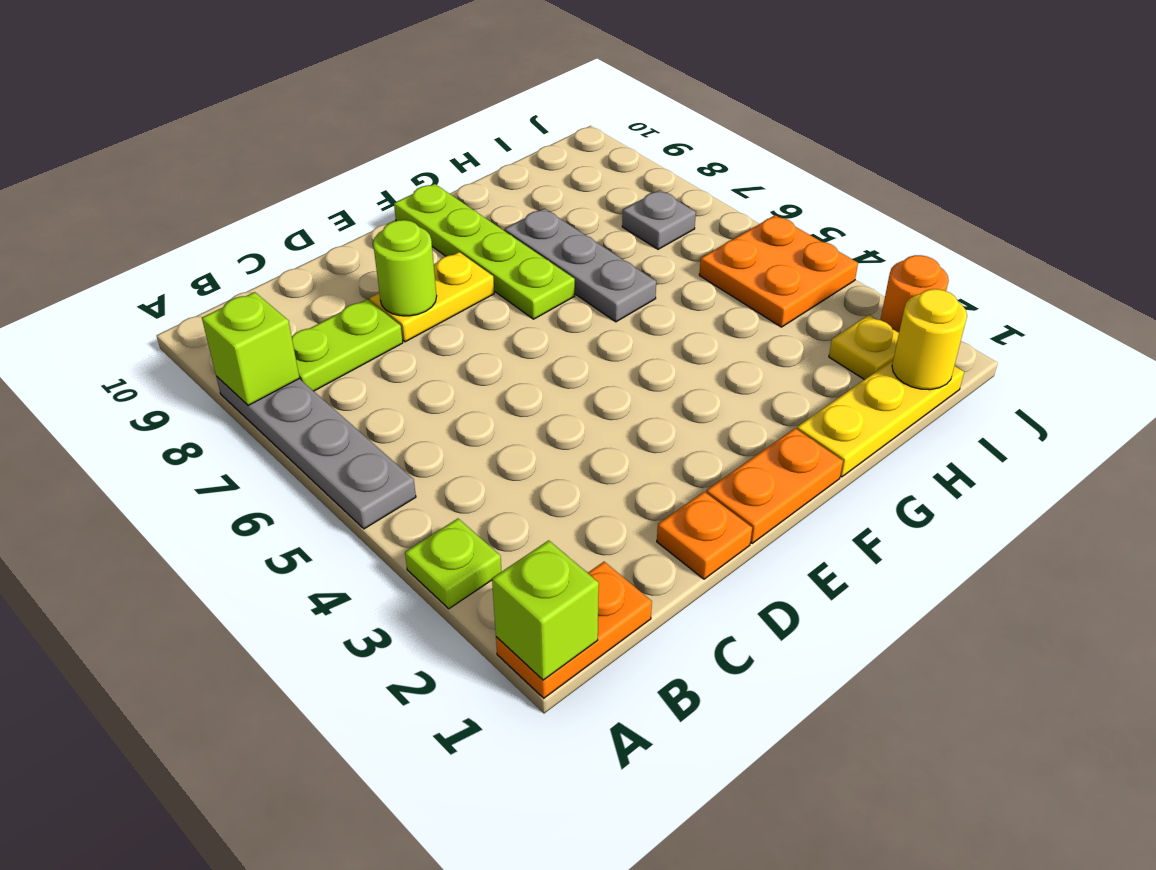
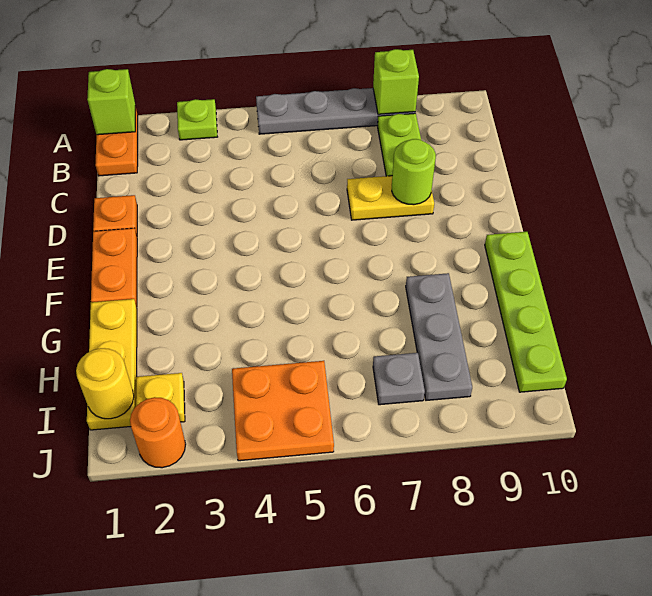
yellow 1x2 plate [369,252,494,342] -> yellow 1x2 plate turned to [347,176,434,220]
lime 1x4 plate [394,184,575,319] -> lime 1x4 plate turned to [485,232,567,392]
grey 1x3 plate [505,209,656,322] -> grey 1x3 plate turned to [406,273,472,400]

